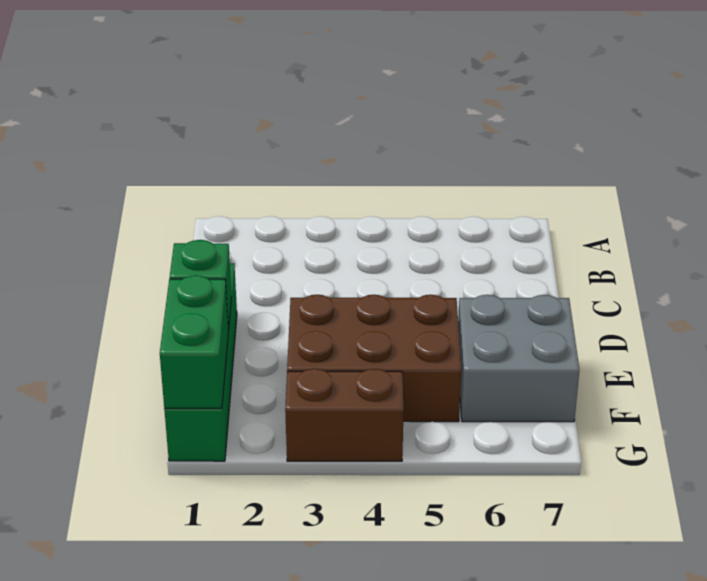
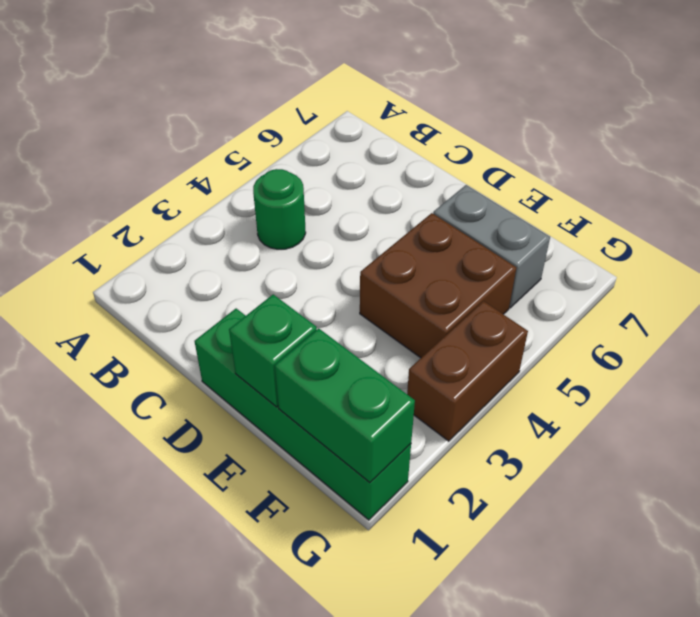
none -> green 1x1 round brick [253,169,306,249]
brown 2x3 brick [287,295,461,422] -> brown 2x2 brick [360,213,516,358]
grey 2x2 brick [458,295,579,422] -> grey 1x2 brick [433,185,550,308]

